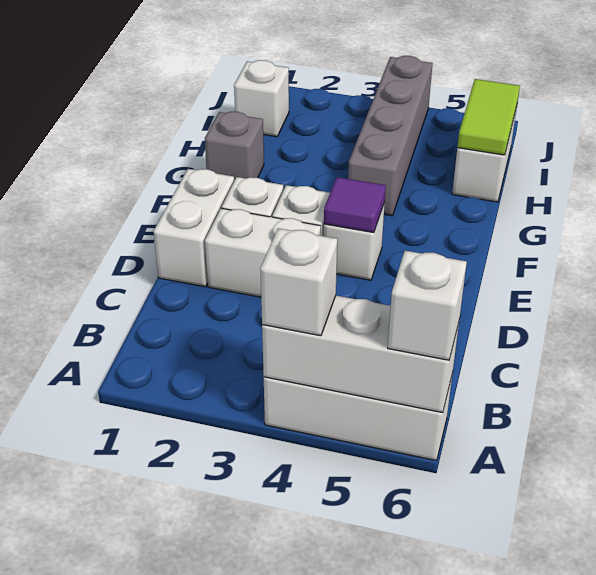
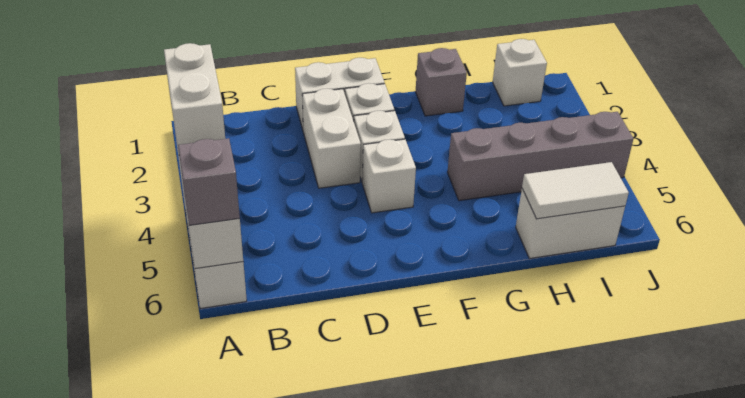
white 1x1 brick [260,228,337,336] -> white 1x2 brick [164,43,225,153]
white 1x1 brick [388,251,467,360] -> grey 1x1 brick [178,138,240,225]
purple 1x1 tile [324,177,386,233] -> none
lime 1x2 tile [457,79,520,155] -> white 1x2 tile [522,162,629,219]

